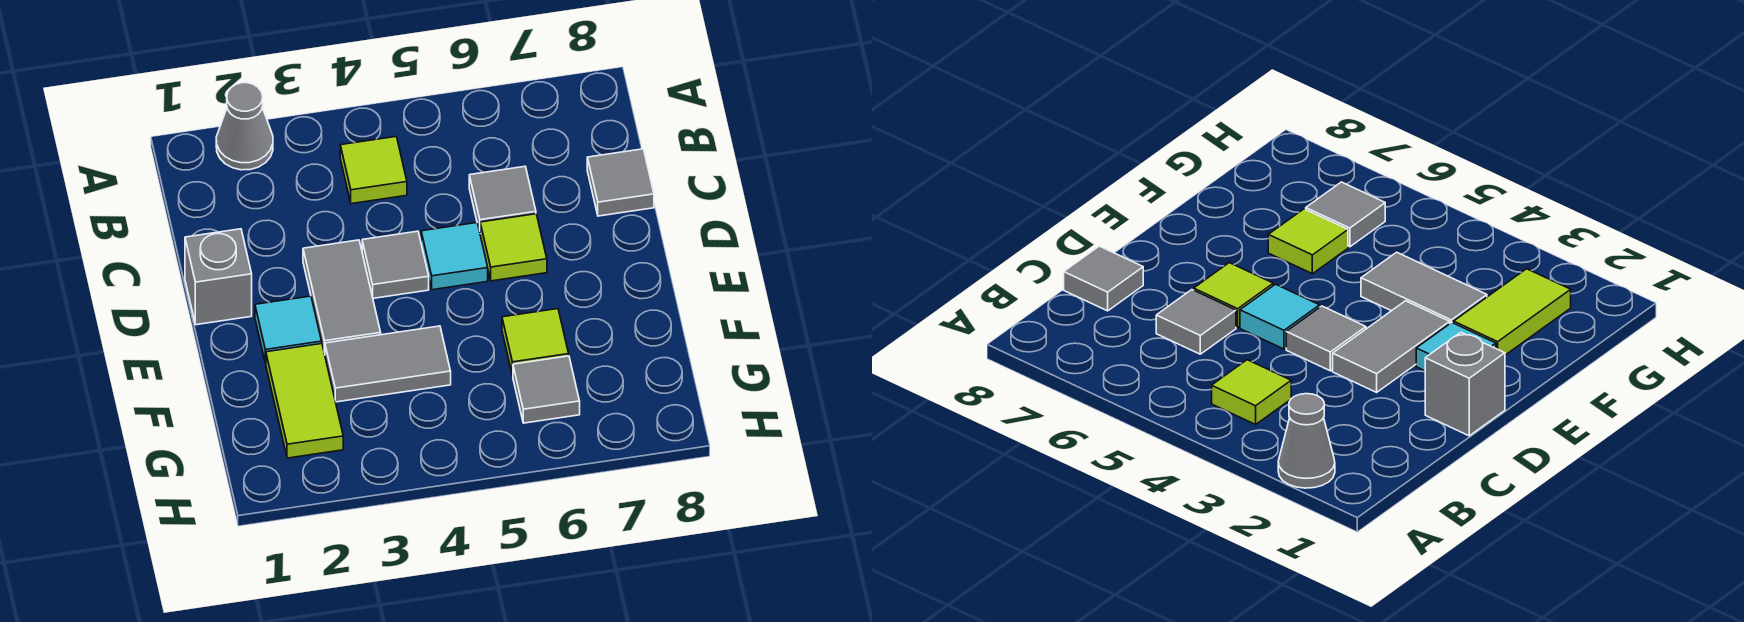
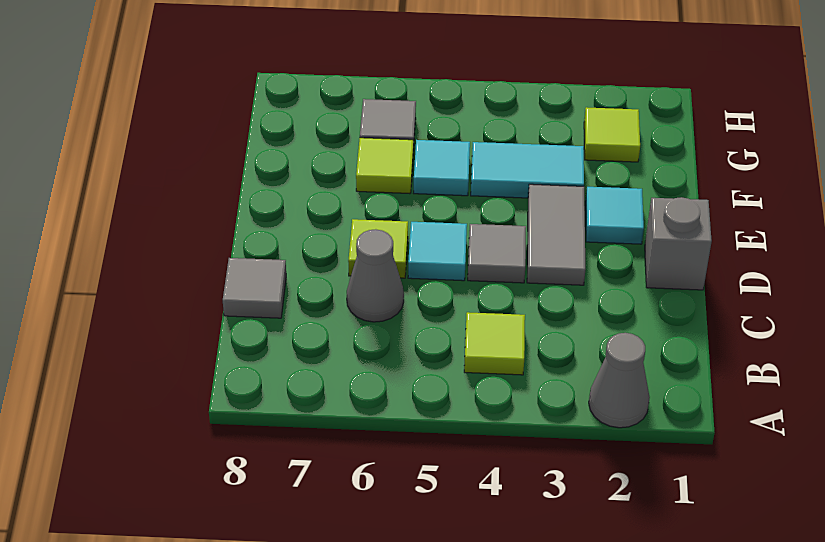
grey 1x1 tile [469,166,536,231] -> grey 1x1 cone [347,229,404,322]
lime 1x2 tile [266,344,343,458] -> lime 1x1 tile [584,107,640,162]
grey 1x2 tile [325,326,451,402] -> cyan 1x2 tile [471,142,584,198]
none -> cyan 1x1 tile [414,140,470,196]

